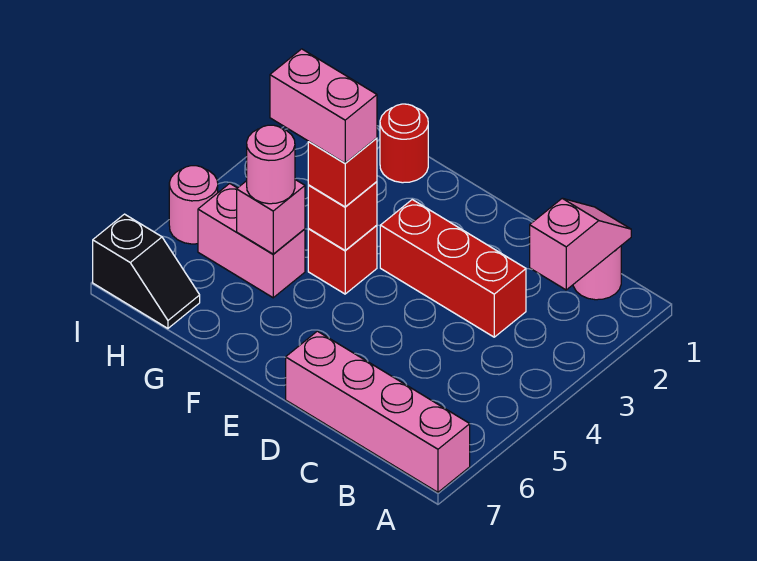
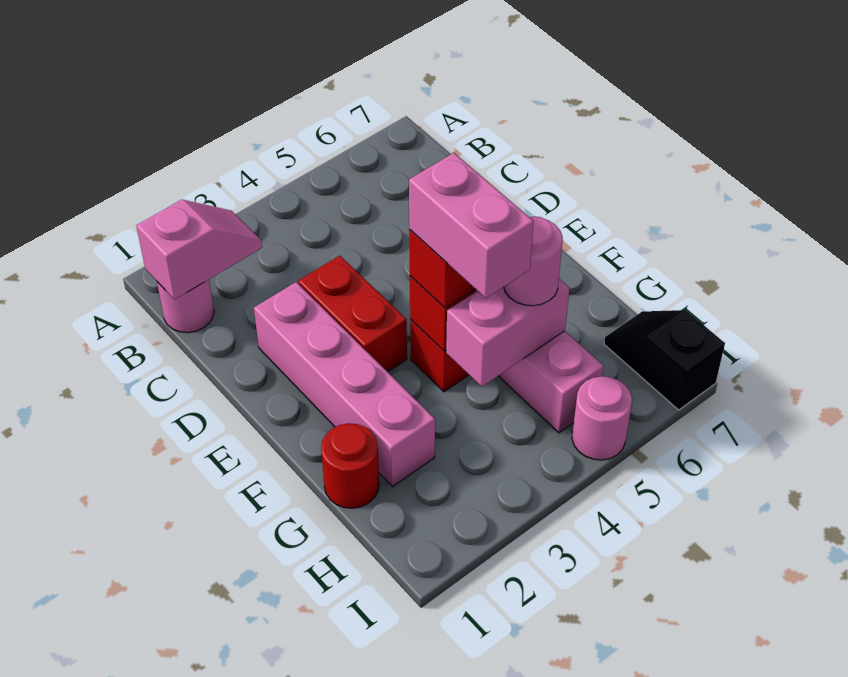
pink 1x4 brick [286,331,470,492] -> pink 1x4 brick moved to [254,282,435,486]
pink 1x2 slope [530,198,631,290] -> pink 1x2 slope turned to [136,200,262,299]
red 1x3 brick [380,200,526,337] -> red 1x2 brick [298,256,407,372]
pink 1x1 brick [237,180,305,254] -> pink 1x2 brick [446,279,570,386]

